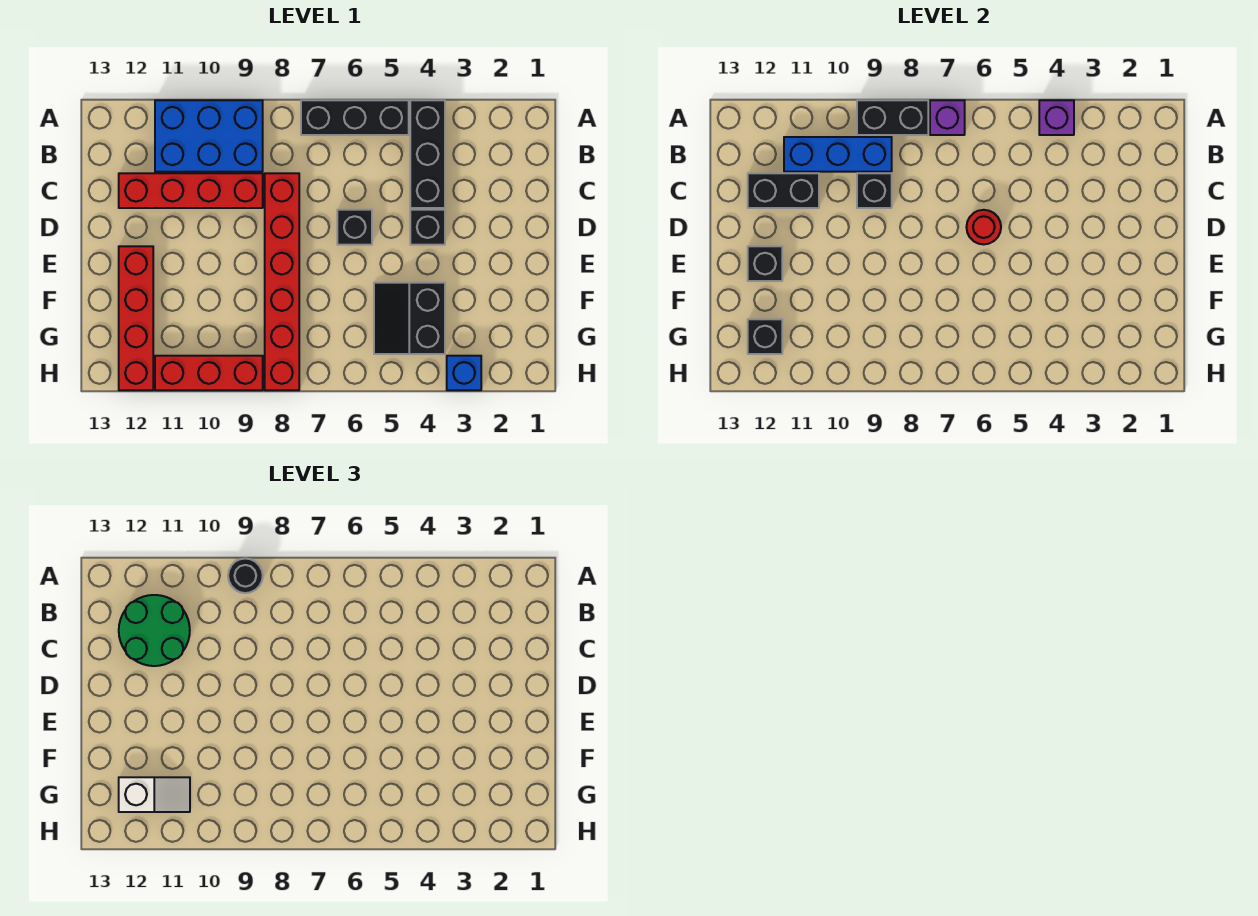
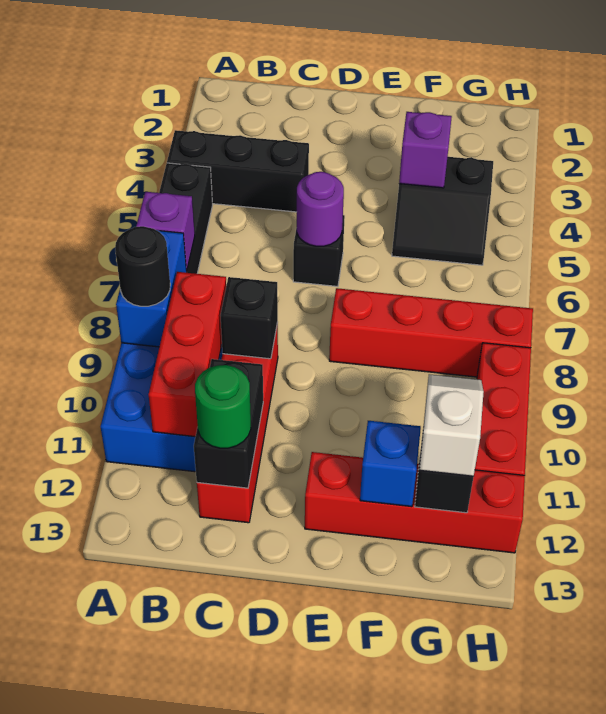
purple 1x1 brick [1039,100,1074,135] -> purple 1x1 brick moved to [399,112,452,188]
black 1x2 brick [857,100,928,135] -> blue 1x2 brick [116,230,186,347]
blue 1x3 brick [784,137,892,172] -> red 1x3 brick [149,272,226,437]
green 2x2 round brick [119,595,190,666] -> green 1x1 round brick [195,365,251,448]
red 1x6 brick [265,173,299,390] -> red 1x4 brick [329,288,533,377]
black 1x1 brick [410,210,445,245] -> none
red 1x1 round brick [966,210,1001,244] -> purple 1x1 round brick [297,172,344,246]
black 1x1 brick [748,246,782,281] -> none
blue 1x1 brick [447,356,481,390] -> blue 1x1 brick moved to [360,421,421,507]

